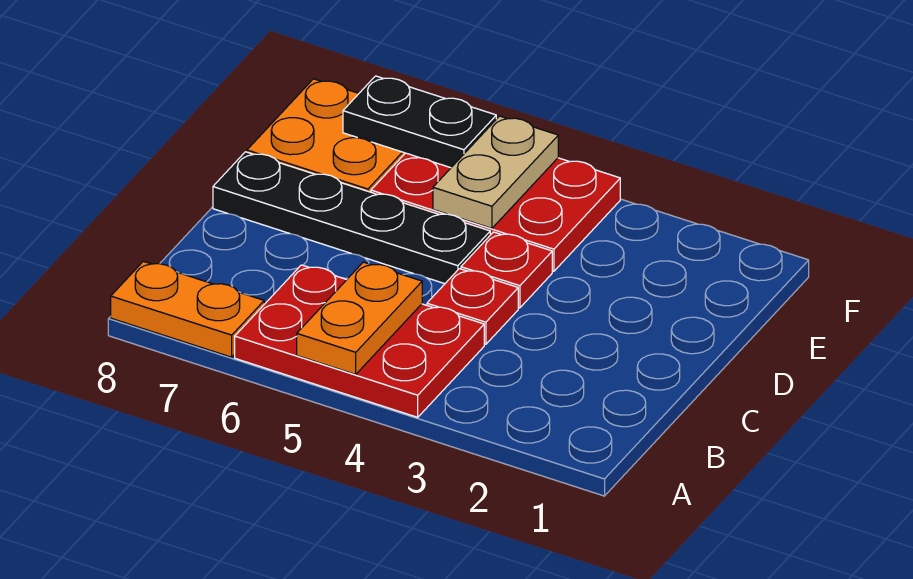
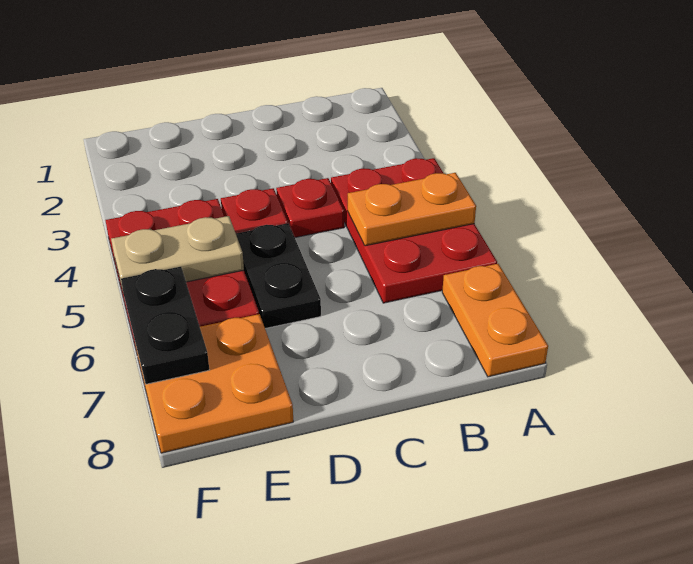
black 1x4 plate [213,152,490,284] -> black 1x2 plate [236,223,321,328]

